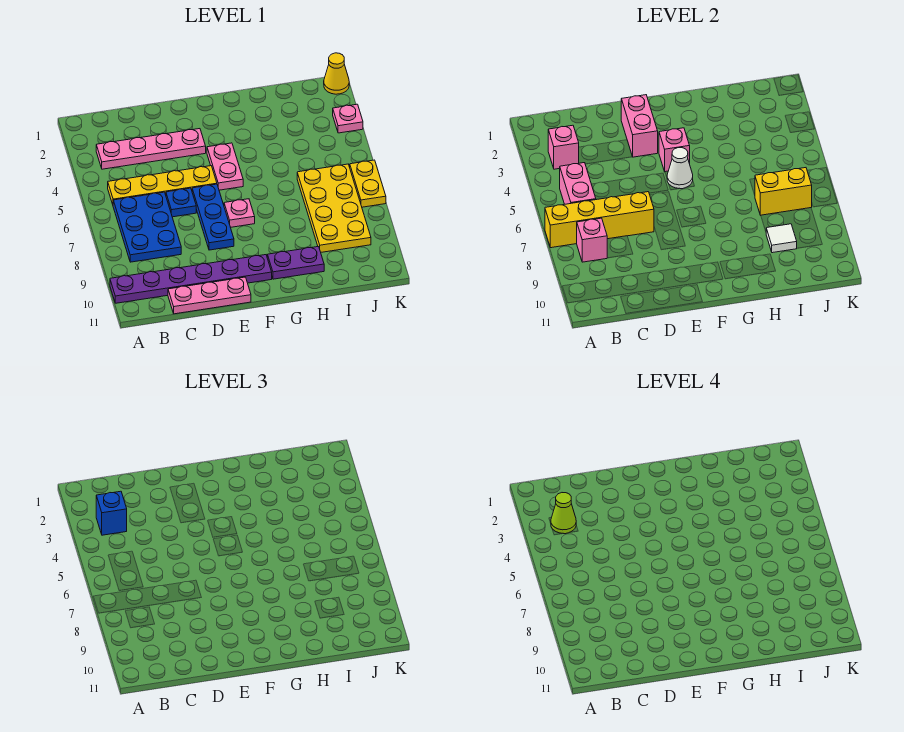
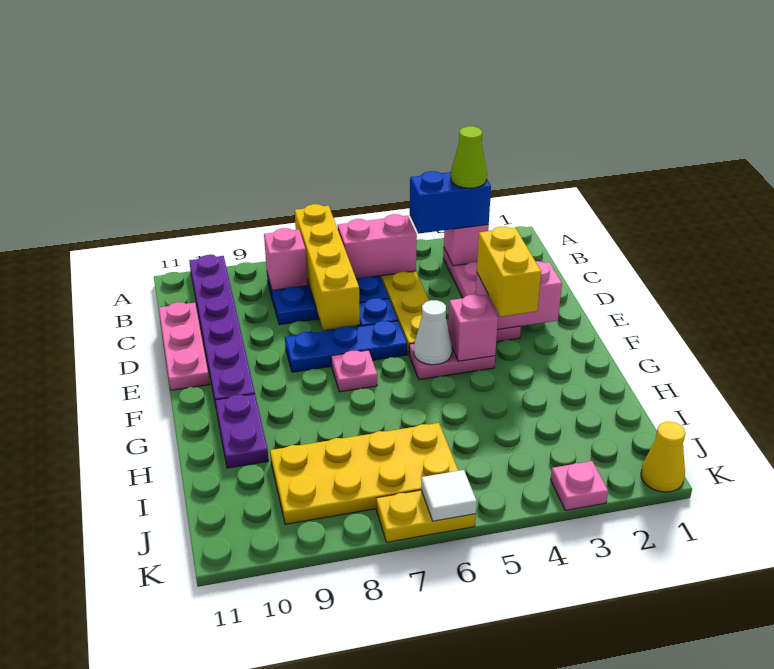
blue 1x1 brick [96,491,127,535] -> blue 1x2 brick [410,171,491,233]
yellow 1x2 brick [755,168,812,215] -> yellow 1x2 brick moved to [477,227,541,317]
white 1x1 tile [766,224,797,253] -> white 1x1 tile moved to [421,470,477,521]

